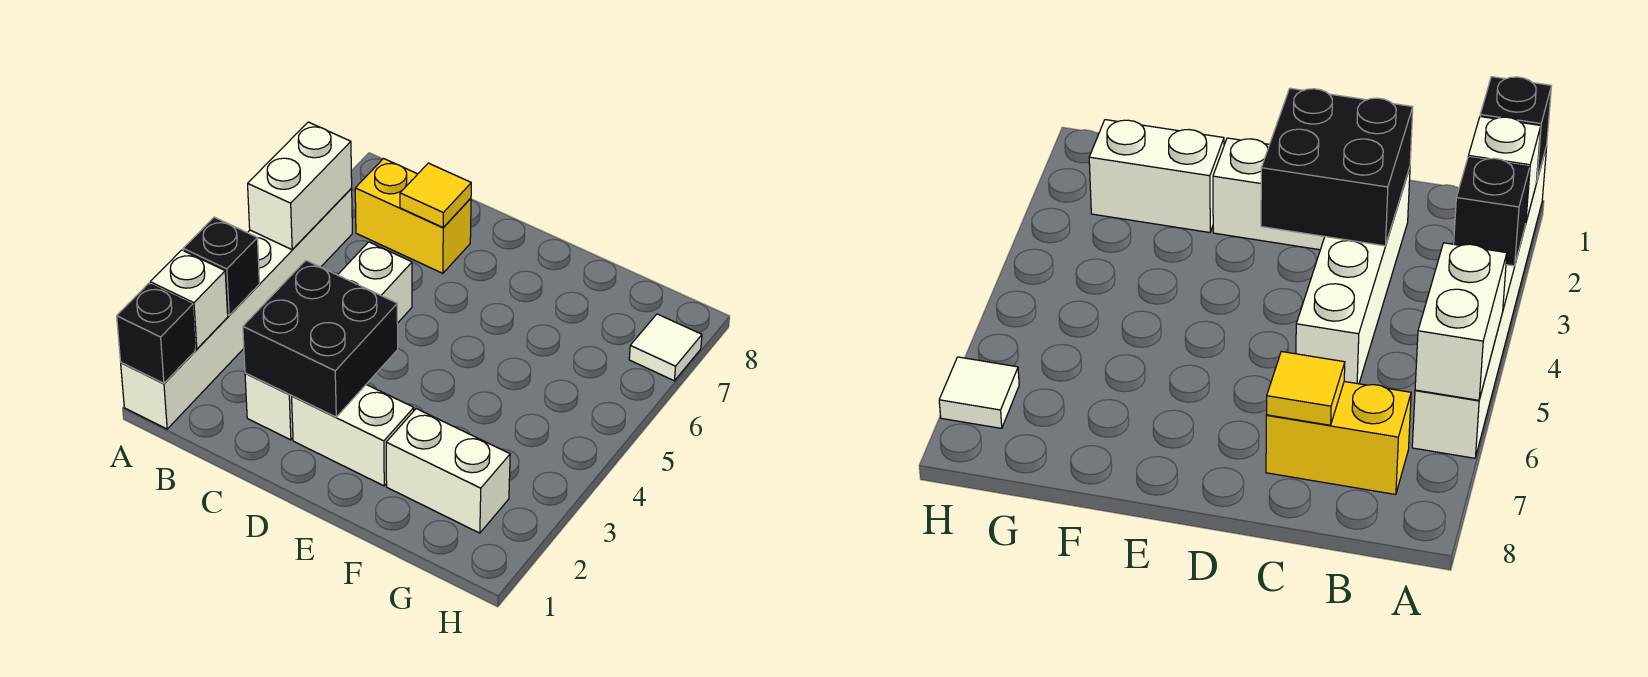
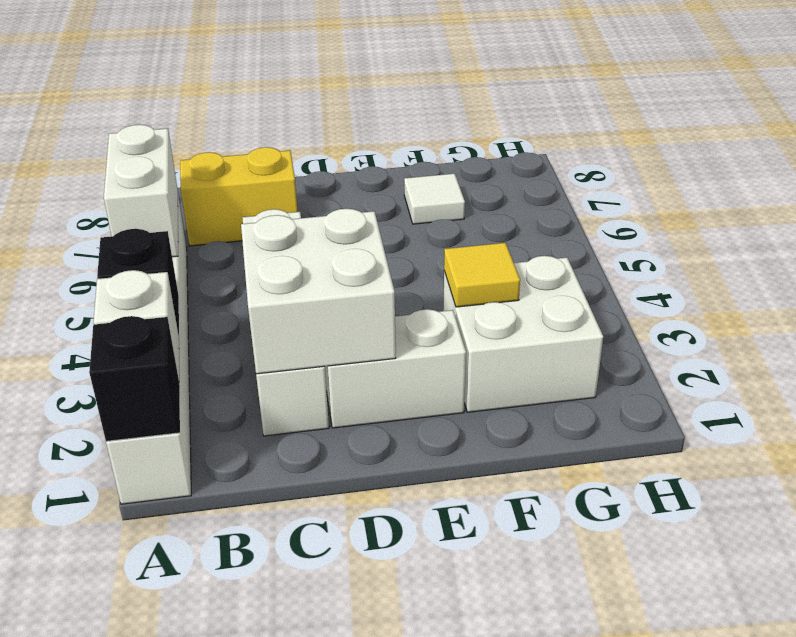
black 2x2 brick [243,261,398,417] -> white 2x2 brick [241,209,396,374]
yellow 1x1 tile [400,163,471,228] -> yellow 1x1 tile moved to [444,243,520,307]
white 1x2 brick [386,409,510,533] -> white 2x2 brick [444,256,603,412]
white 1x1 tile [629,314,702,381] -> white 1x1 tile moved to [404,174,465,224]

